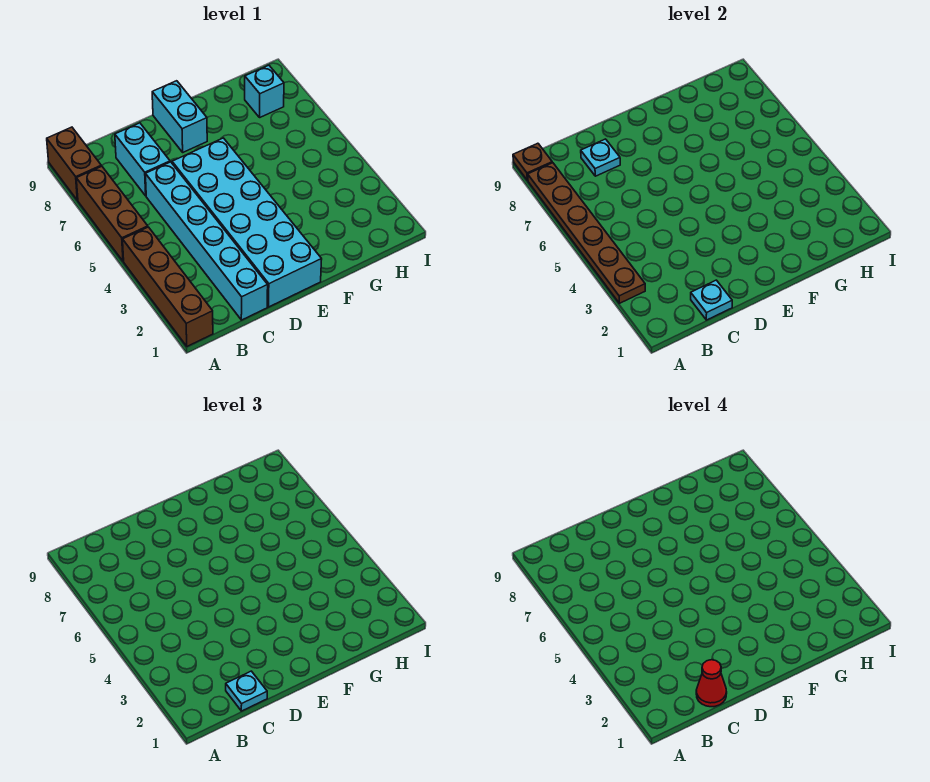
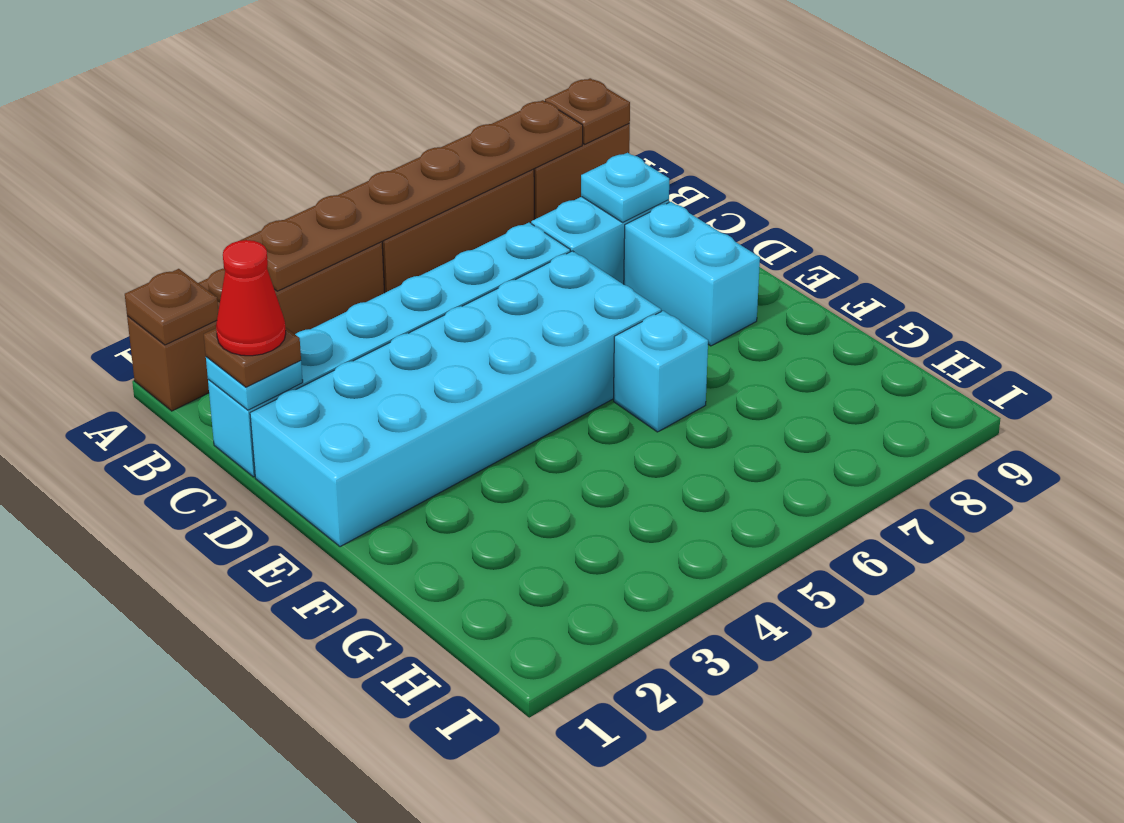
none -> brown 1x1 plate [125,269,218,345]
cyan 1x1 plate [226,671,267,711] -> brown 1x1 plate [204,327,301,387]
cyan 1x2 brick [152,81,207,152] -> cyan 1x2 brick turned to [624,202,760,346]
cyan 1x1 brick [245,65,284,117] -> cyan 1x1 brick moved to [614,311,708,432]

